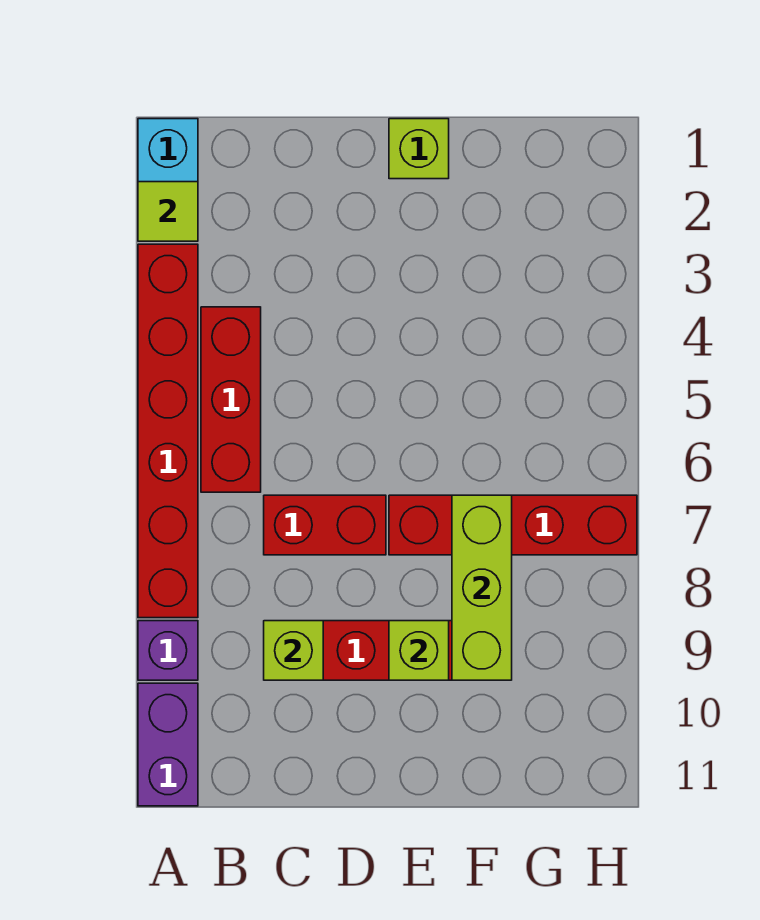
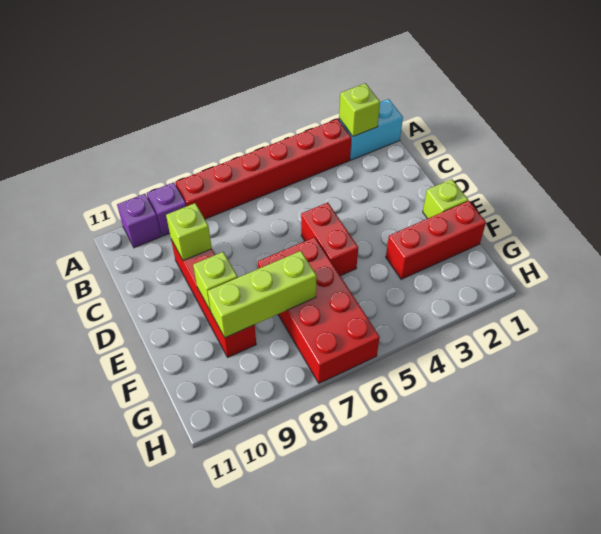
lime 1x1 tile [138,182,198,241] -> lime 1x1 brick [339,83,380,136]
purple 1x2 brick [138,683,198,806] -> purple 1x1 brick [117,194,161,248]
red 1x3 brick [201,307,261,492] -> red 1x3 brick moved to [386,201,486,279]
red 1x2 brick [264,495,386,555] -> red 1x2 brick moved to [301,203,358,276]
red 1x4 brick [389,495,637,555] -> red 2x4 brick [258,237,380,383]

